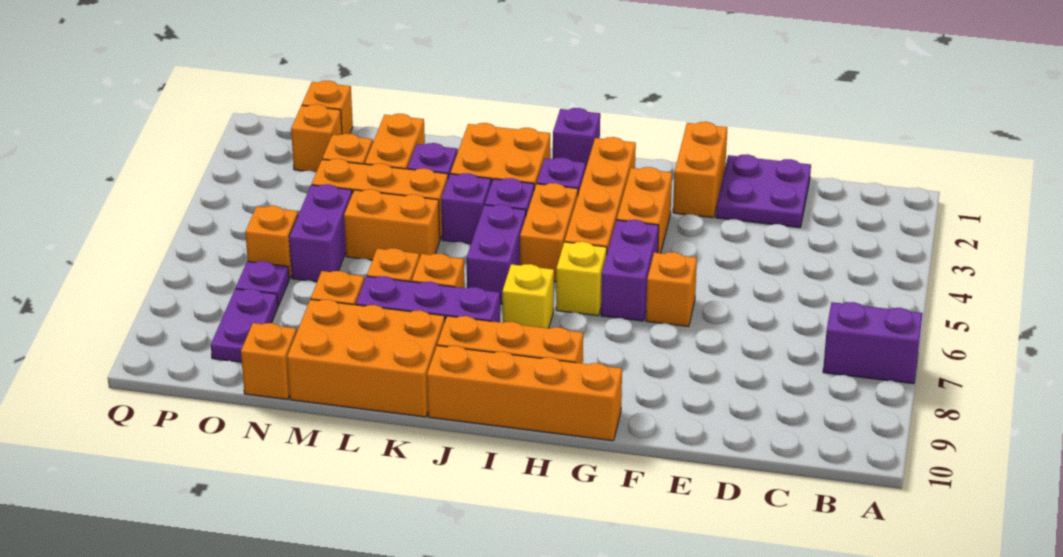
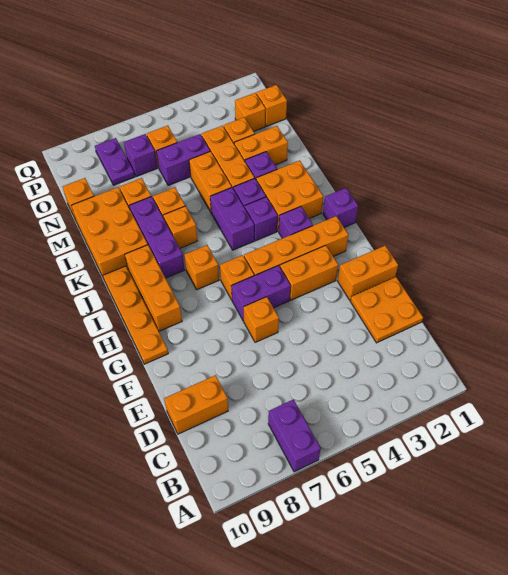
purple 2x2 plate [716,154,811,228] -> orange 2x2 plate [350,277,423,343]
orange 1x4 brick [427,346,622,441] -> orange 1x4 plate [103,266,168,364]
yellow 1x1 brick [556,242,607,316] -> orange 1x1 brick [220,255,254,300]
orange 1x2 brick [520,183,578,282] -> orange 1x2 brick moved to [164,375,228,434]
yellow 1x1 brick [502,264,554,328] -> orange 1x1 brick [184,245,219,290]
purple 1x2 brick [467,204,526,304] -> purple 1x2 brick turned to [210,188,254,250]
purple 1x1 plate [236,261,289,306] -> purple 1x1 brick [124,134,157,177]
purple 1x2 plate [211,289,278,362] -> purple 1x2 plate turned to [95,138,135,185]

